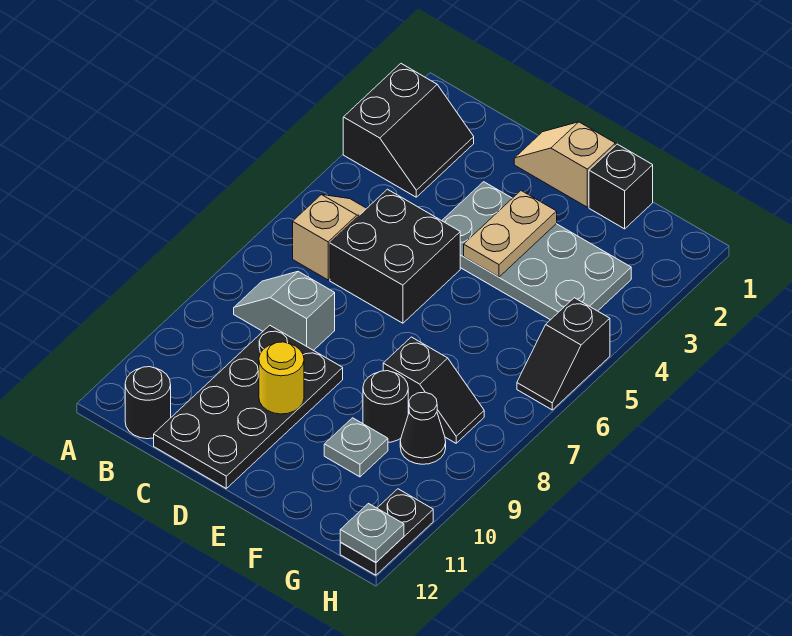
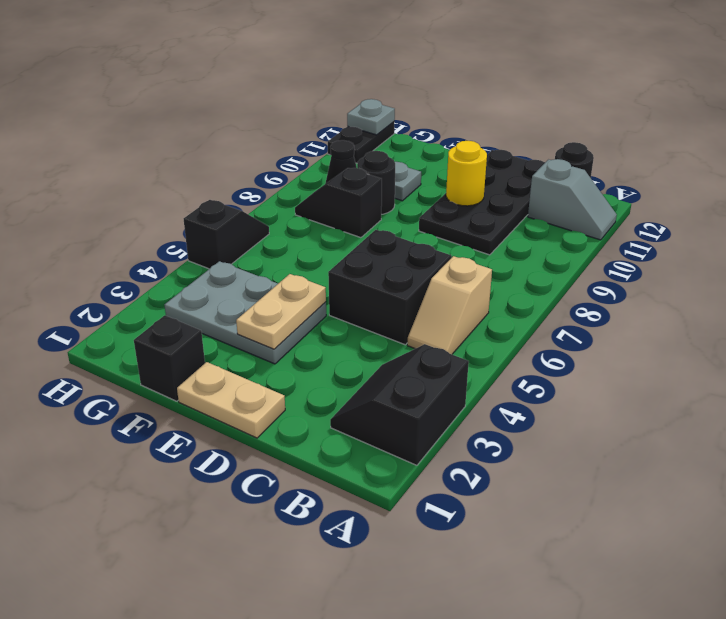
grey 1x2 slope [234,272,335,351] -> grey 1x2 slope moved to [528,159,617,240]
tan 1x2 slope [514,122,615,207] -> tan 1x2 plate [177,362,285,438]
grey 2x4 plate [442,182,631,320] -> grey 2x3 plate [165,261,326,364]

